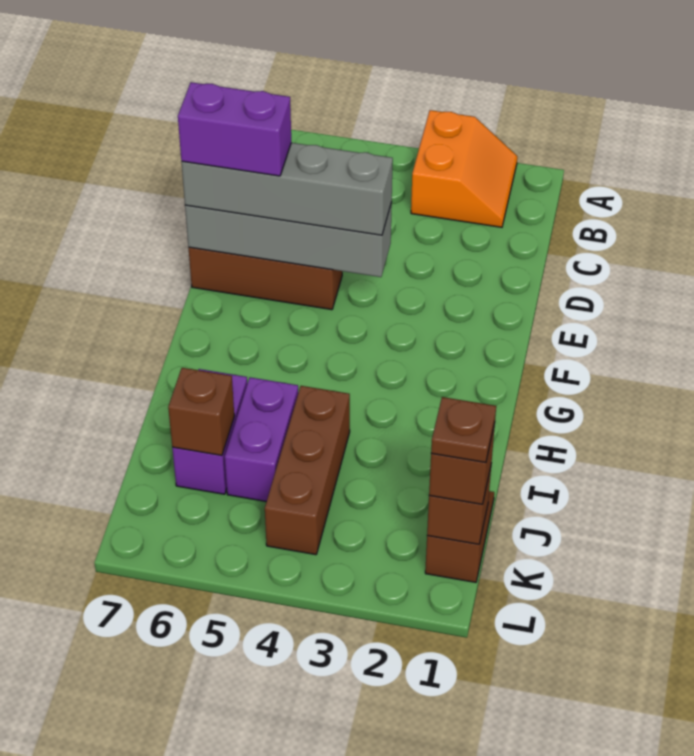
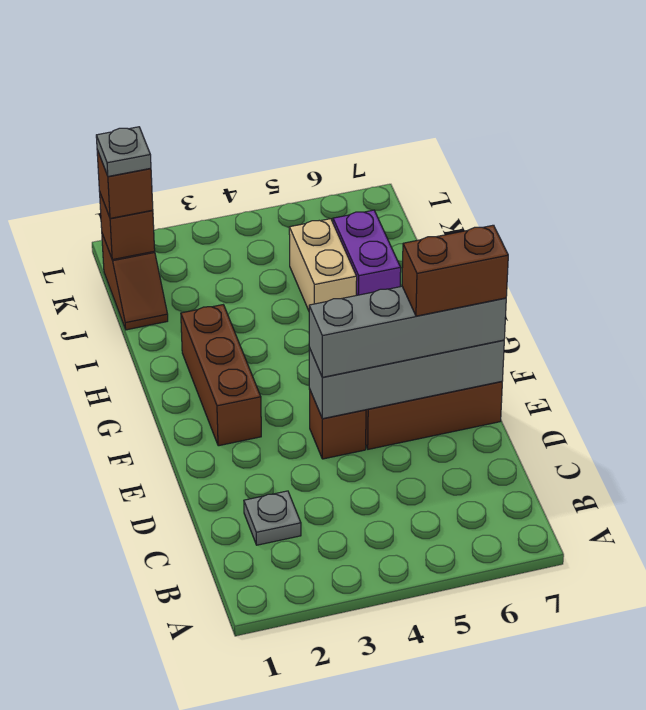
orange 2x2 slope [411,110,517,227] -> none
none -> grey 1x1 plate [244,491,301,545]
purple 1x2 brick [178,82,291,176] -> brown 1x2 brick [402,225,508,316]
brown 1x3 brick [265,386,350,555] -> brown 1x3 brick moved to [181,305,261,446]
purple 1x2 brick [225,377,298,502] -> tan 1x2 brick [289,219,357,311]
brown 1x1 brick [168,368,234,455] -> brown 1x1 brick moved to [309,389,366,459]
brown 1x1 plate [431,397,496,462] -> grey 1x1 plate [96,127,151,176]

